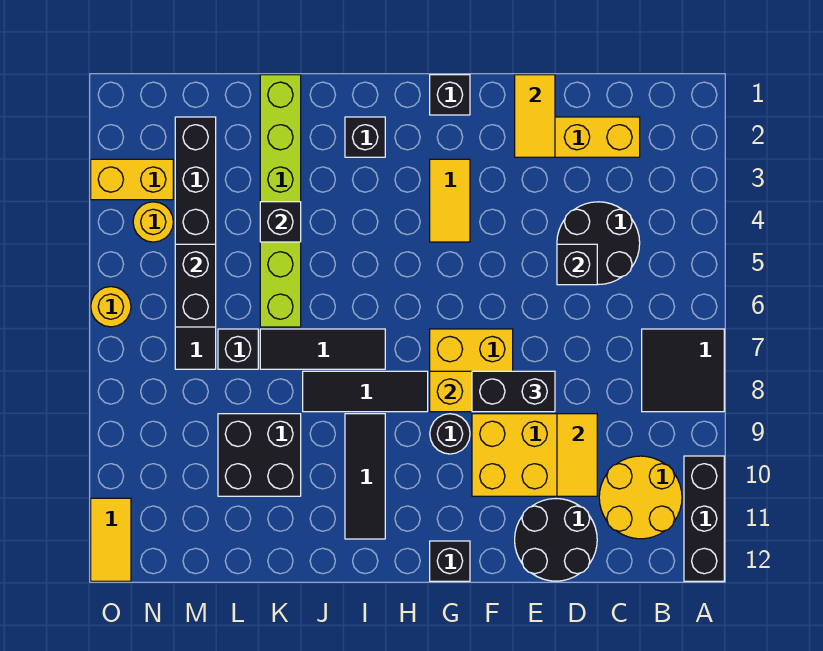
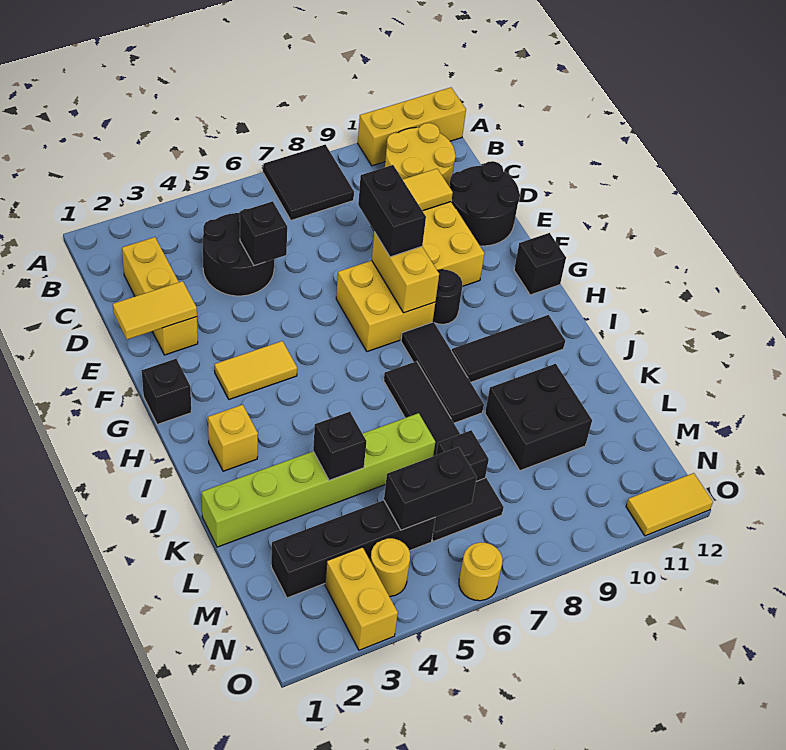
black 1x3 brick [684,456,724,581] -> yellow 1x3 brick [358,87,466,166]
black 1x1 brick [345,117,385,157] -> yellow 1x1 brick [208,405,258,471]

